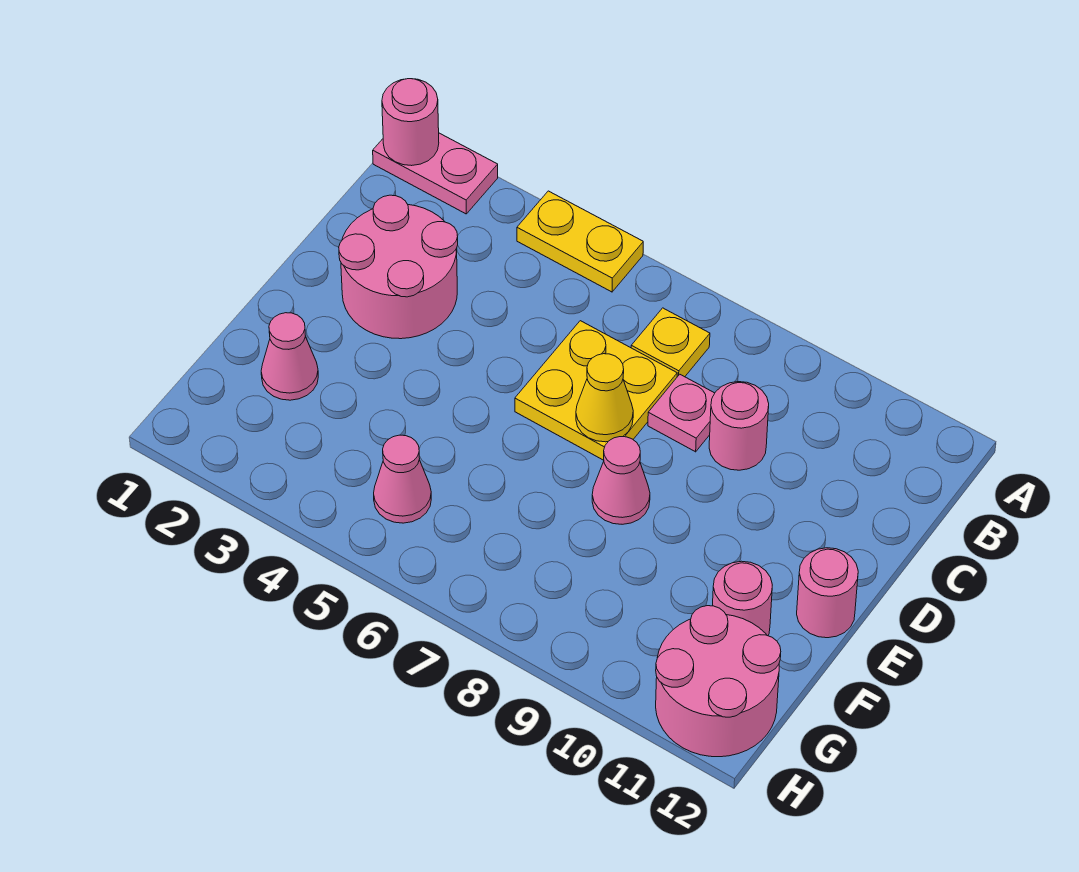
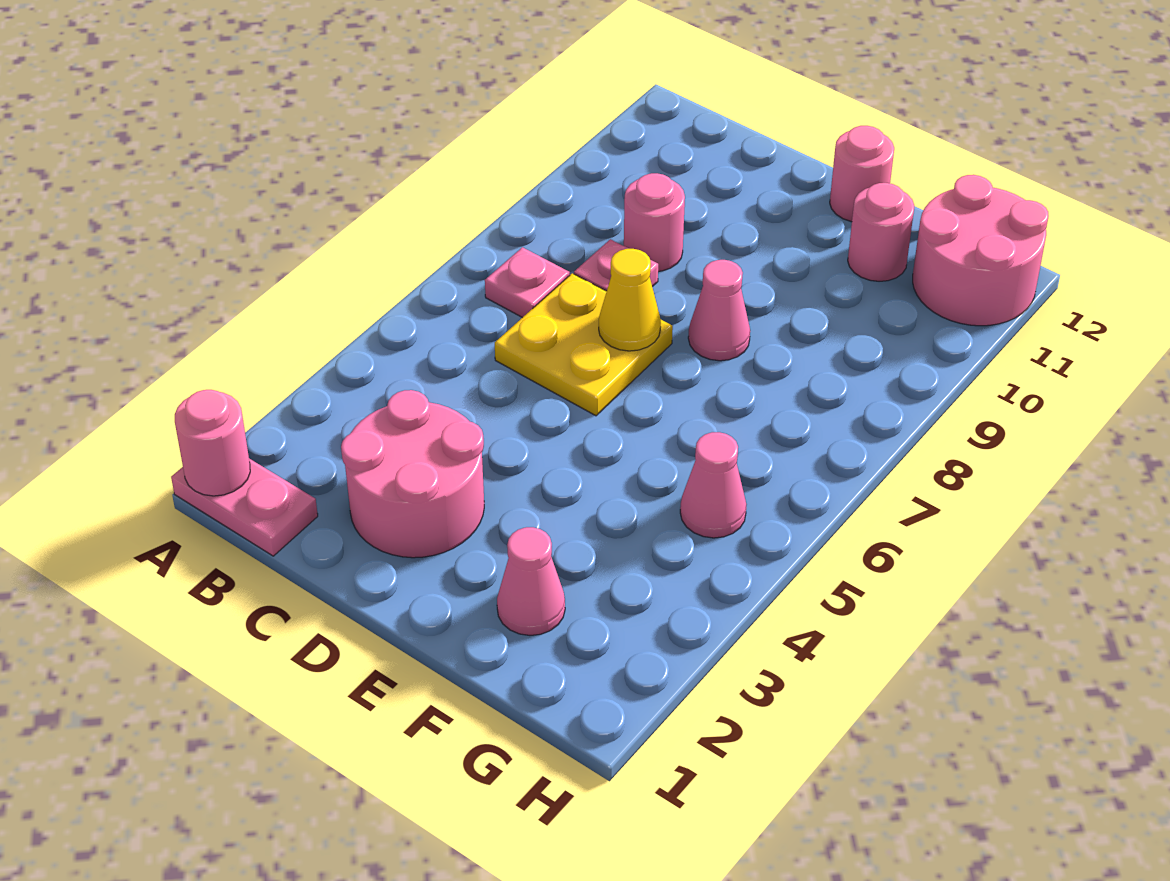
pink 1x2 plate [373,133,498,214] -> pink 1x2 plate turned to [171,458,318,556]
yellow 1x2 plate [517,191,643,292] -> none
yellow 1x1 plate [631,308,710,377] -> pink 1x1 plate [485,247,570,318]

